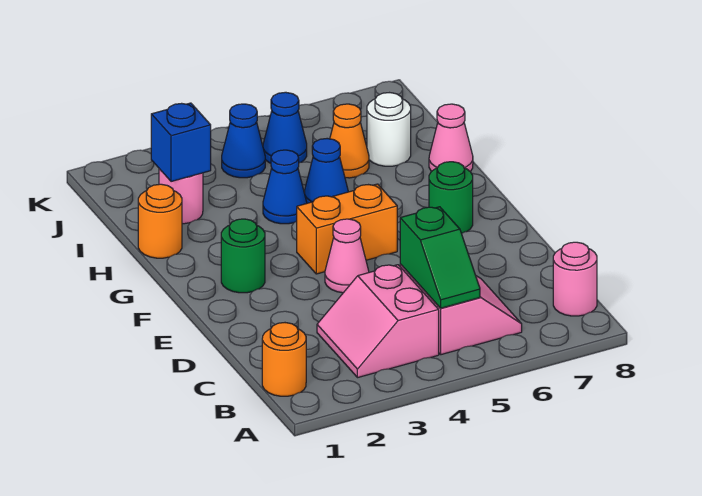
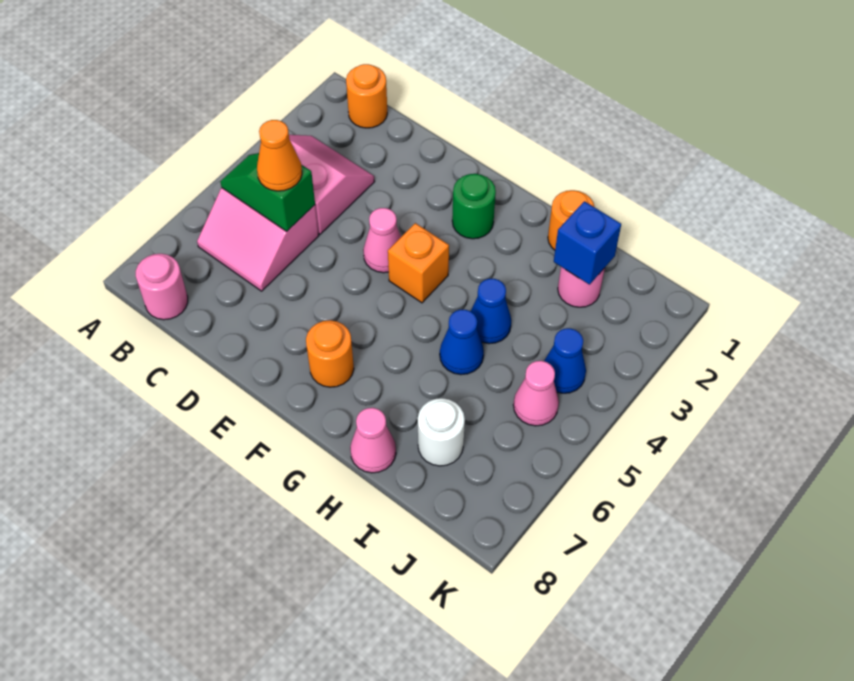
orange 1x2 brick [297,184,397,274] -> orange 1x1 brick [388,223,449,303]
green 1x1 round brick [429,162,473,233] -> orange 1x1 round brick [306,320,354,387]
orange 1x1 cone [330,104,369,178] -> orange 1x1 cone moved to [257,120,302,191]
blue 1x1 cone [263,92,307,163] -> pink 1x1 cone [513,361,559,426]

